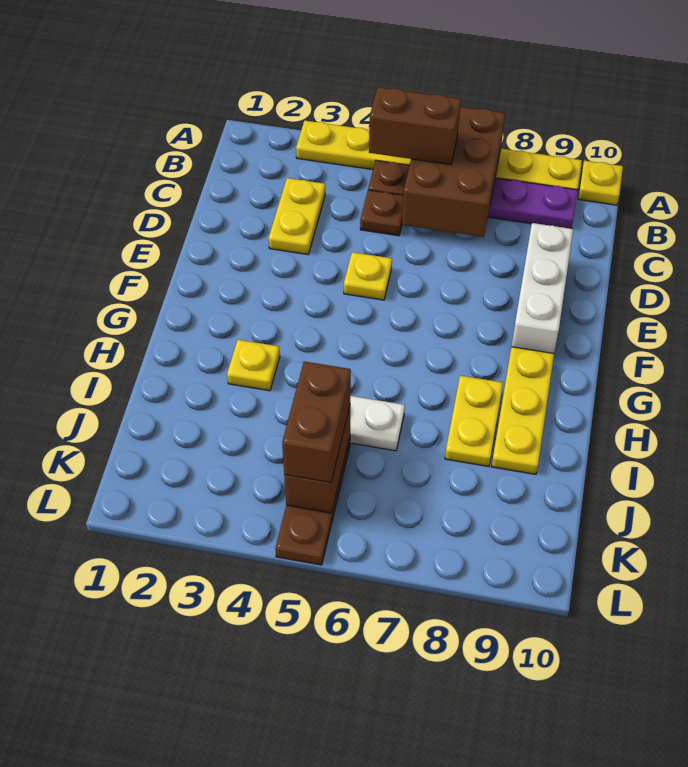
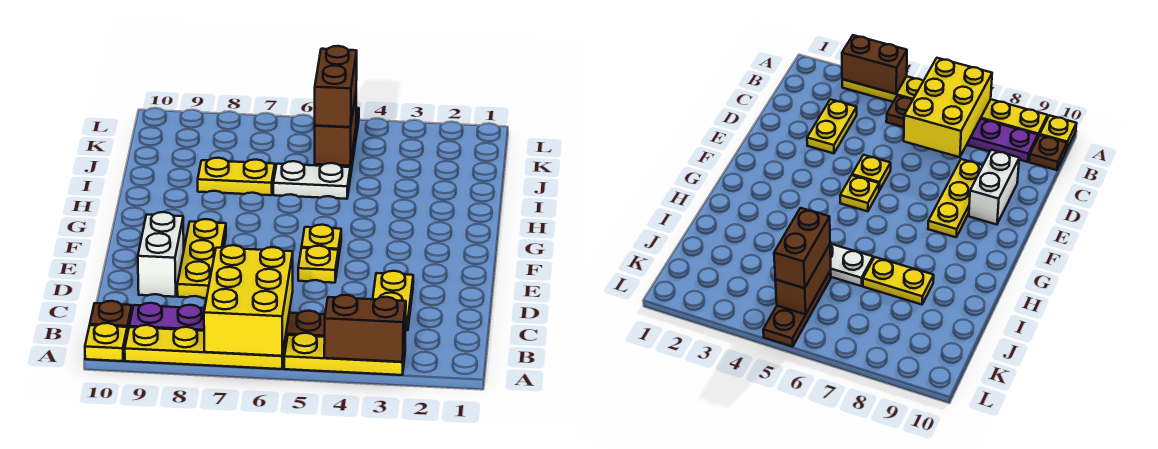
brown 2x3 brick [402,107,505,237] -> yellow 2x3 brick [204,245,293,356]
brown 1x2 brick [369,87,461,165] -> brown 1x2 brick moved to [324,295,406,362]
brown 1x1 plate [360,190,403,236] -> brown 1x1 plate moved to [90,301,132,335]
white 1x3 brick [511,223,573,353] -> white 1x2 brick [138,212,184,297]
yellow 1x3 plate [492,347,554,474] -> yellow 1x3 plate moved to [177,219,226,298]
yellow 1x1 plate [227,340,280,391] -> yellow 1x1 plate moved to [302,225,341,260]
yellow 1x2 plate [445,376,503,466] -> yellow 1x2 plate turned to [198,158,275,195]

